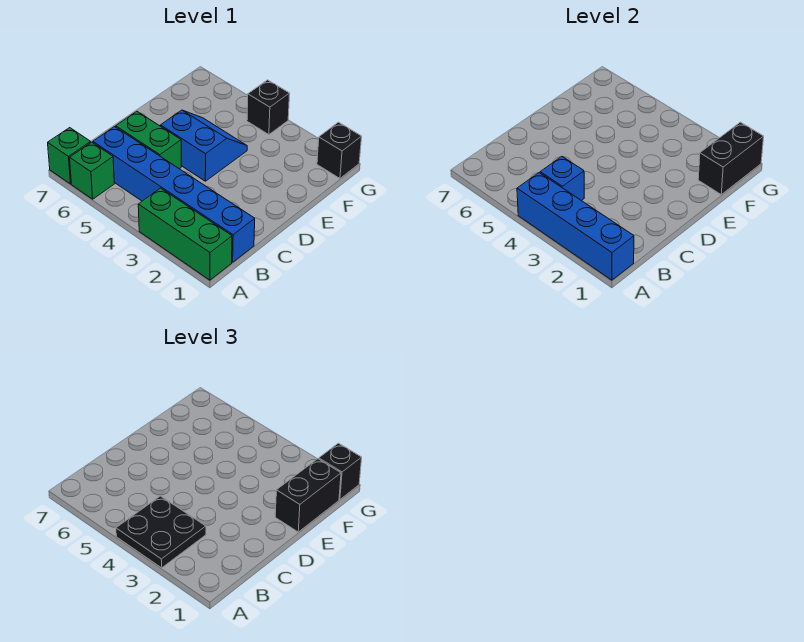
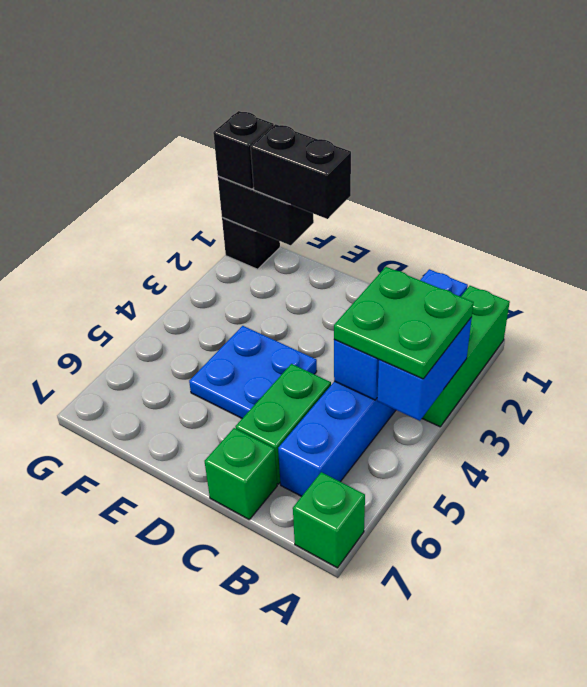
blue 1x4 brick [517,173,634,280] -> blue 1x2 brick [377,317,472,421]
black 2x2 plate [116,496,206,568] -> green 2x2 plate [334,267,474,379]
green 1x1 brick [70,142,114,199] -> green 1x1 brick moved to [205,428,277,519]
blue 2x2 slope [160,110,247,181] -> blue 2x2 plate [189,326,317,418]
black 1x1 brick [247,80,290,135] -> none

